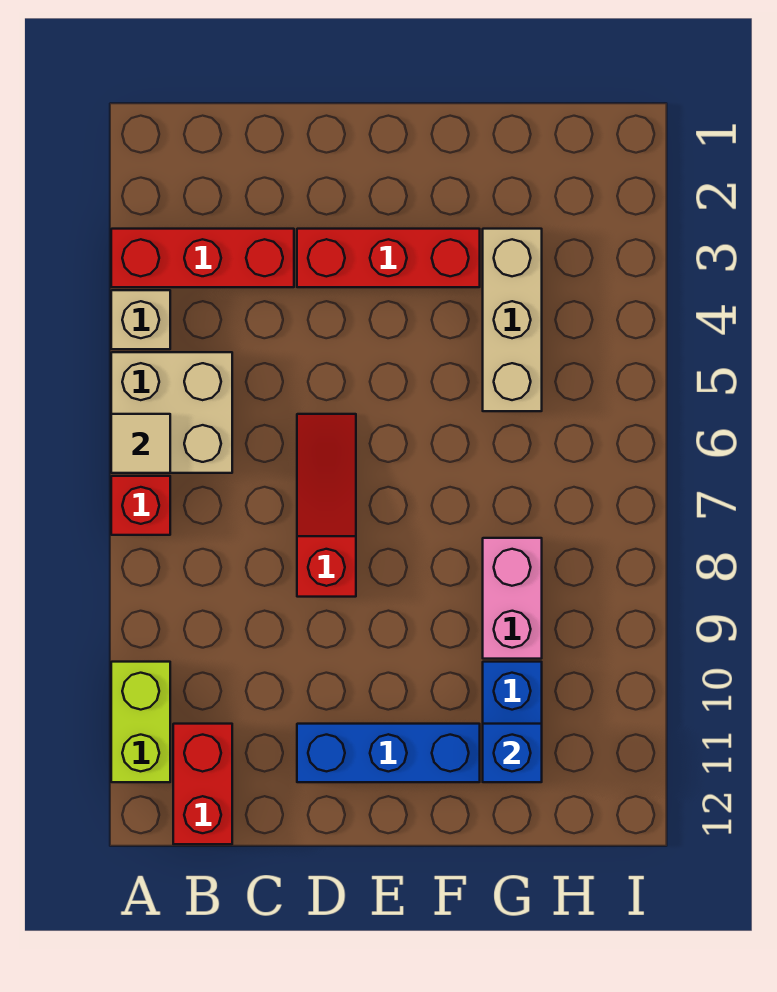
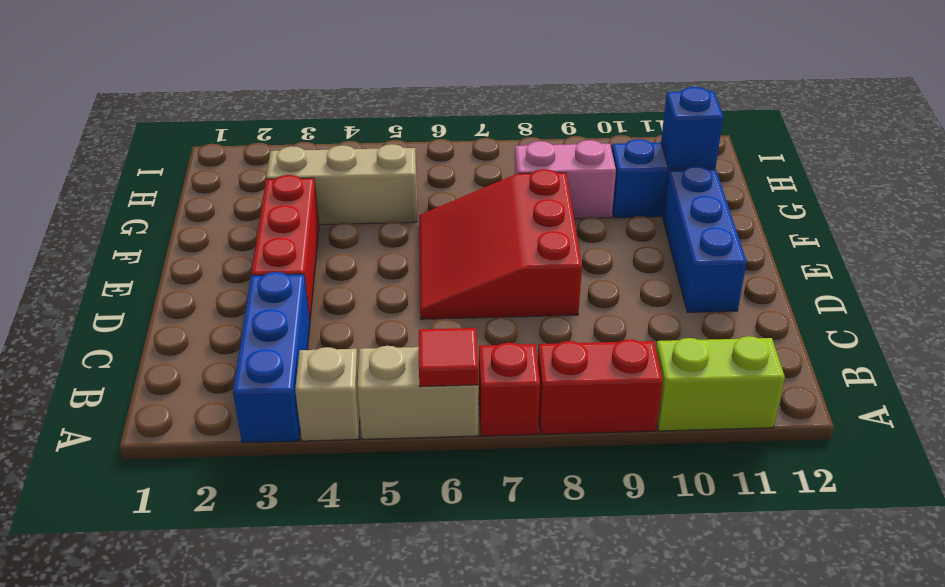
red 1x3 brick [111,229,294,287] -> blue 1x3 brick [233,272,310,443]
tan 2x2 brick [111,352,232,473] -> tan 1x2 brick [358,346,478,439]
tan 1x1 tile [111,414,170,473] -> red 1x1 tile [419,328,478,387]
red 1x2 brick [173,724,232,844] -> red 1x2 brick moved to [538,339,663,434]
red 1x3 slope [297,414,356,597] -> red 3x3 slope [419,169,582,319]

